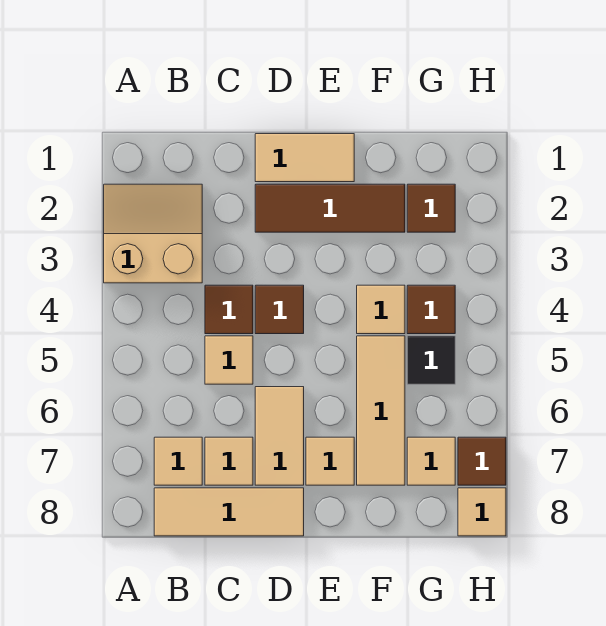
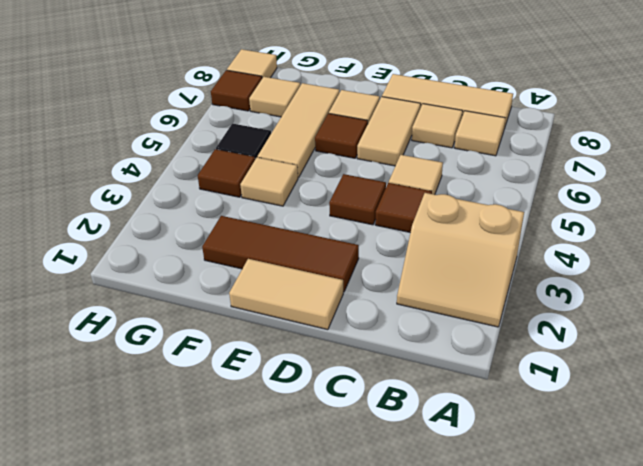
brown 1x1 tile [407,184,455,232] -> brown 1x1 tile moved to [315,114,368,158]

